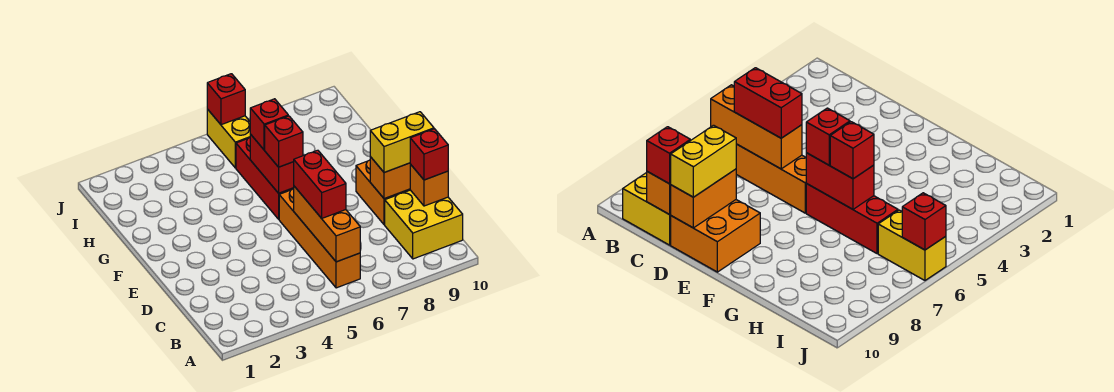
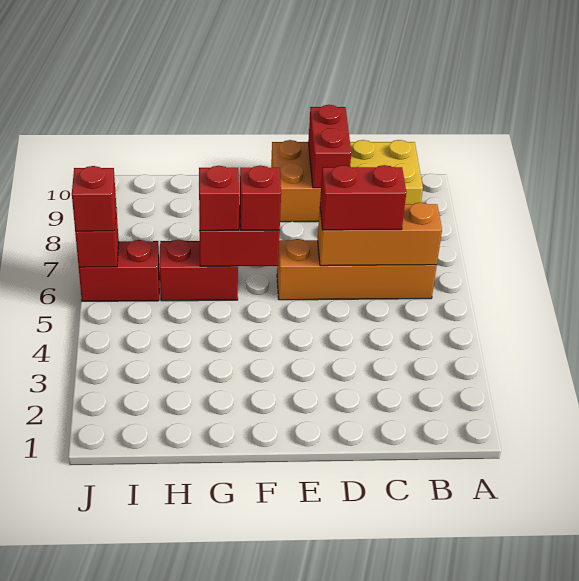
orange 1x1 brick [410,164,448,206] -> none
red 1x1 brick [410,129,448,180] -> red 1x1 brick moved to [72,166,116,231]
orange 1x2 brick [370,157,410,199] -> red 1x2 brick [308,105,351,188]
yellow 1x2 brick [370,112,434,173] -> none
red 1x3 brick [236,138,294,219] -> red 1x2 brick [160,240,238,301]
yellow 1x2 brick [207,109,250,168] -> red 1x2 brick [79,240,160,301]

